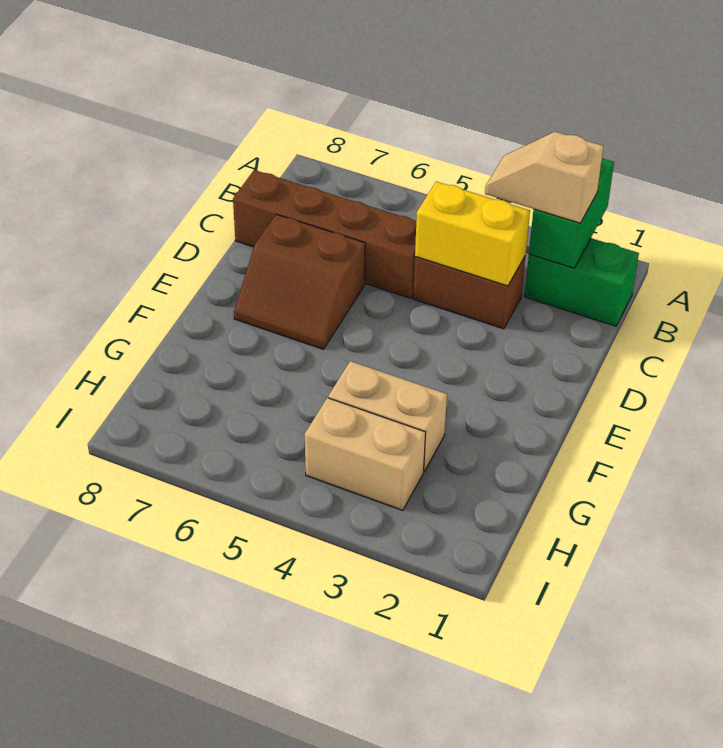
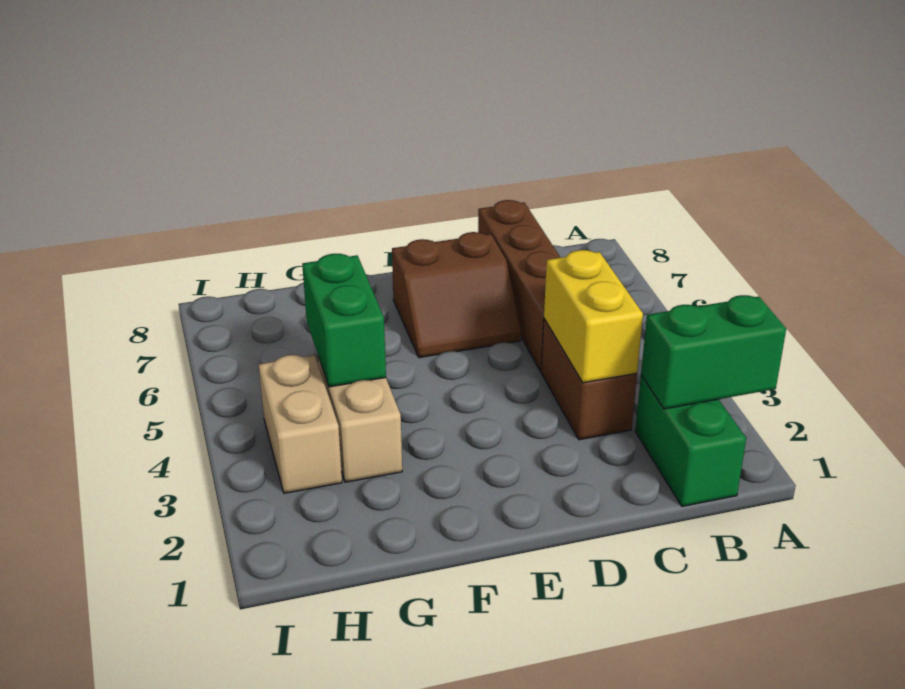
tan 1x2 slope [485,132,603,223] -> none
brown 2x2 slope [234,214,365,349] -> brown 2x2 slope turned to [392,232,521,358]
none -> green 1x2 brick [302,254,386,387]

